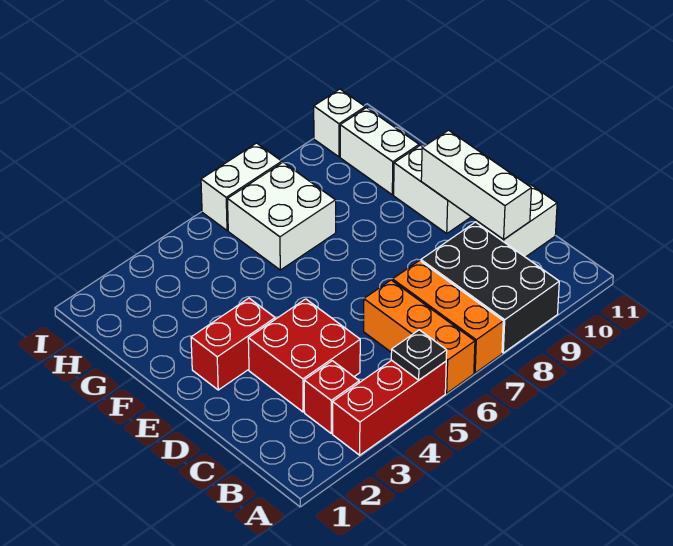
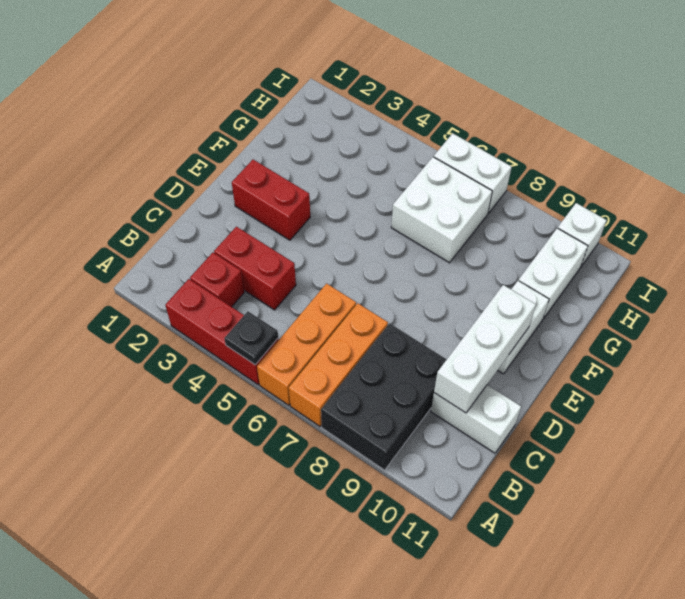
red 2x2 brick [248,299,360,412] -> red 1x2 brick [214,227,296,310]

